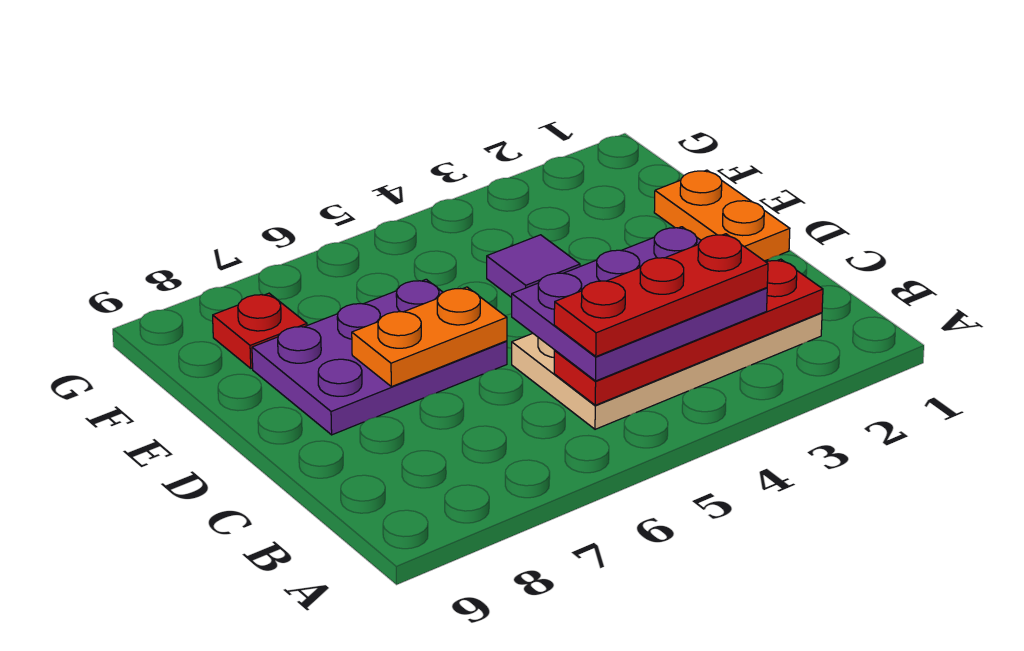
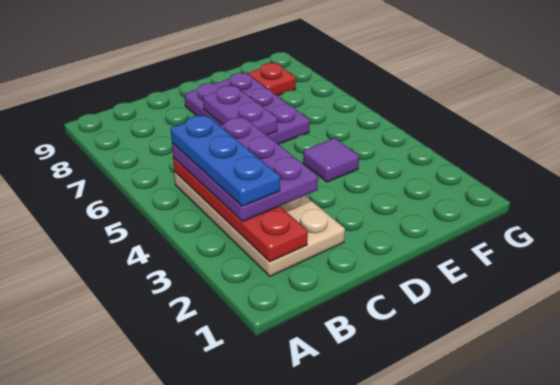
red 1x3 plate [554,234,768,356] -> blue 1x3 plate [171,115,280,206]
orange 1x2 plate [654,170,790,261] -> none
orange 1x2 plate [352,287,507,387] -> purple 1x2 plate [203,85,277,135]

